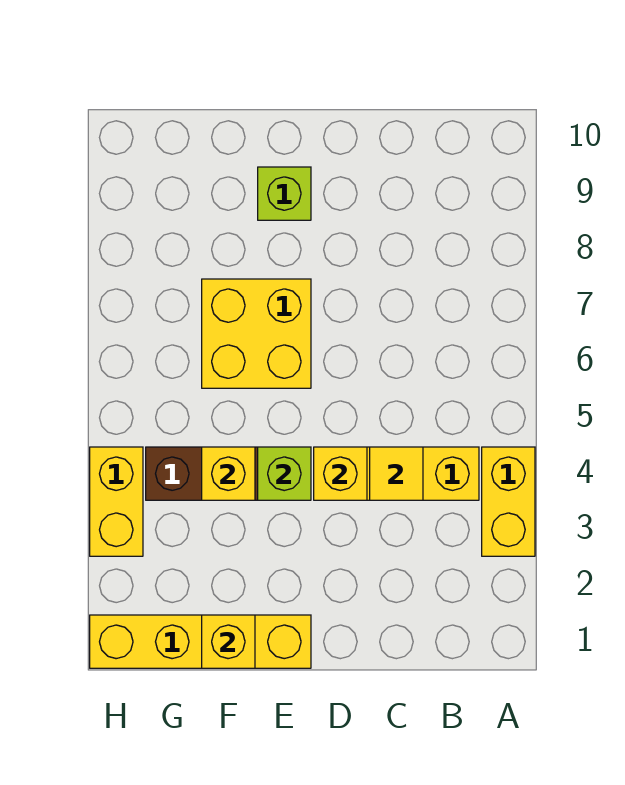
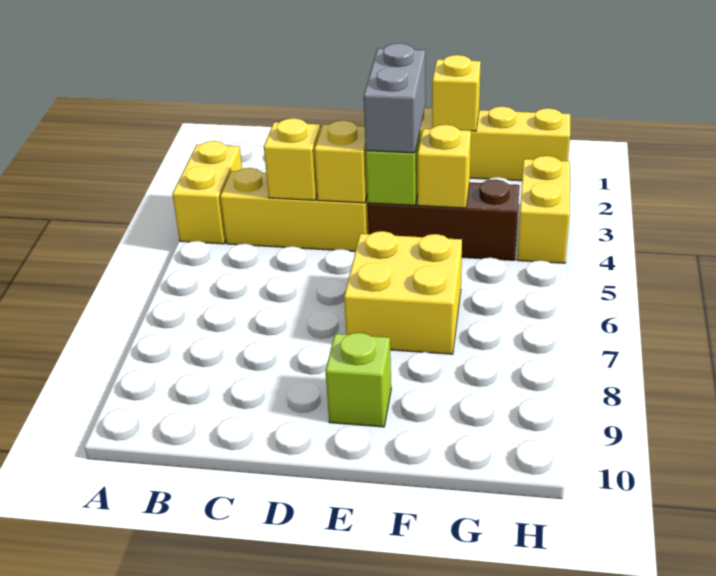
yellow 1x1 tile [370,447,423,500] -> yellow 1x1 brick [264,118,321,200]
none -> grey 1x2 brick [364,43,425,153]

